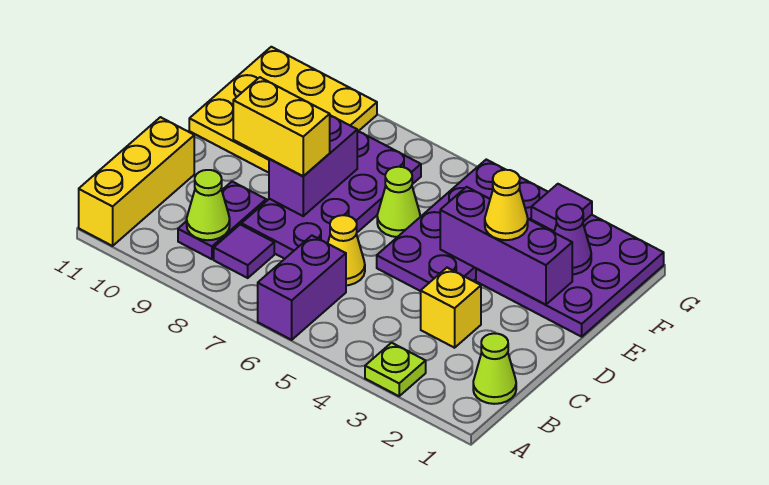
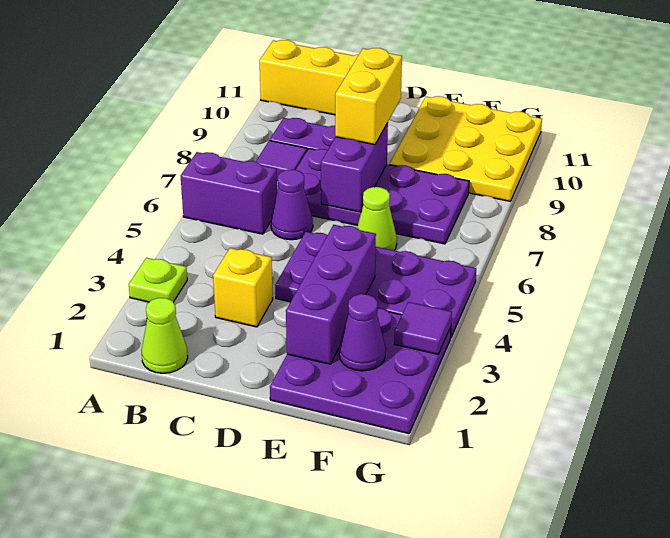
lime 1x1 cone [187,170,230,240] -> none
yellow 1x1 cone [328,215,365,285] -> purple 1x1 cone [271,169,313,240]
purple 1x2 brick [269,115,357,216] -> purple 1x2 brick turned to [321,123,388,212]
yellow 1x1 cone [485,170,528,240] -> none

